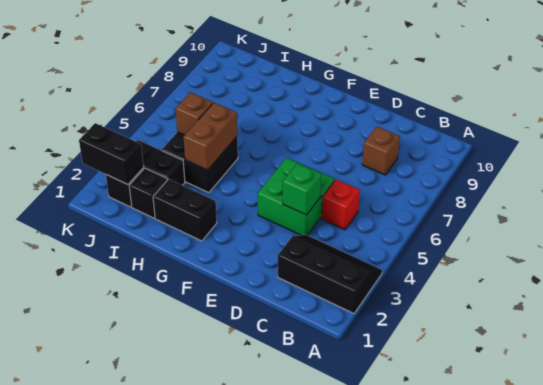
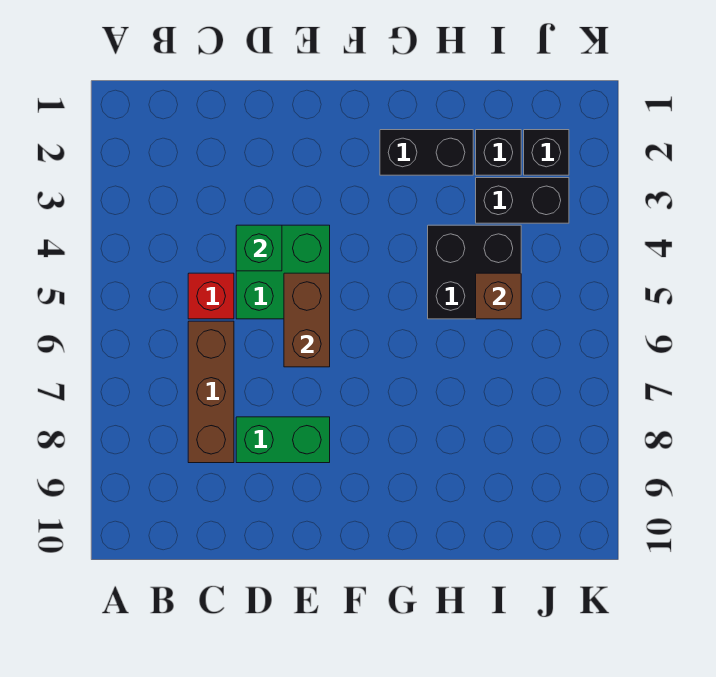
black 2x3 slope [278,235,382,314] -> none
brown 1x1 brick [362,127,400,175] -> brown 1x3 brick [188,321,234,463]
none -> green 1x2 brick [236,417,330,463]
brown 1x2 brick [183,103,237,170] -> brown 1x2 brick moved to [284,273,330,367]
black 1x2 brick [79,123,144,185] -> none

